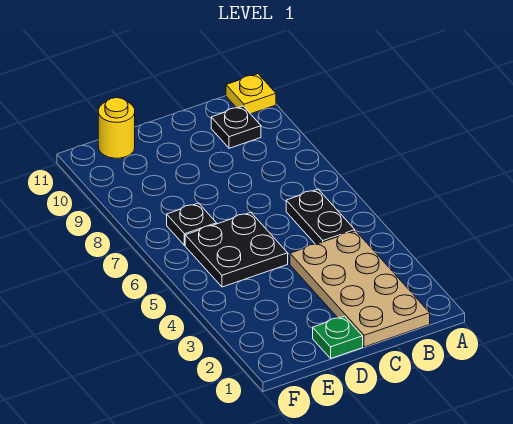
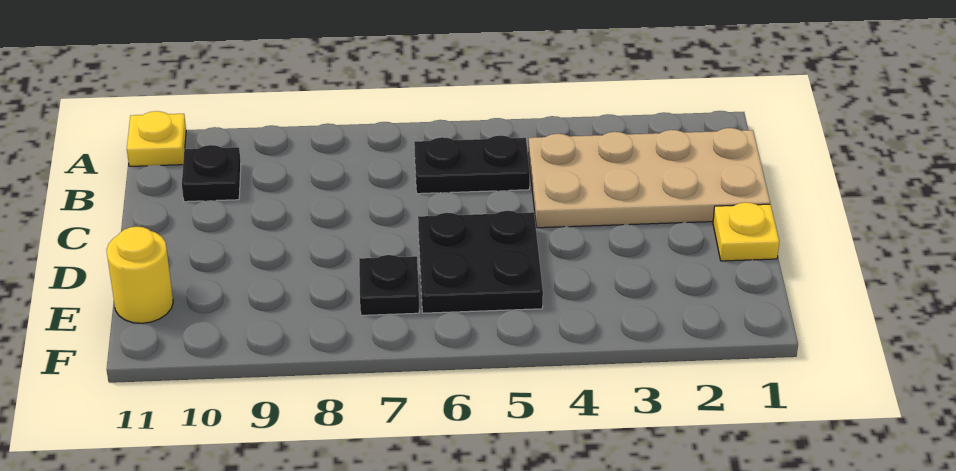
green 1x1 plate [313,316,363,358] -> yellow 1x1 plate [713,202,779,261]

